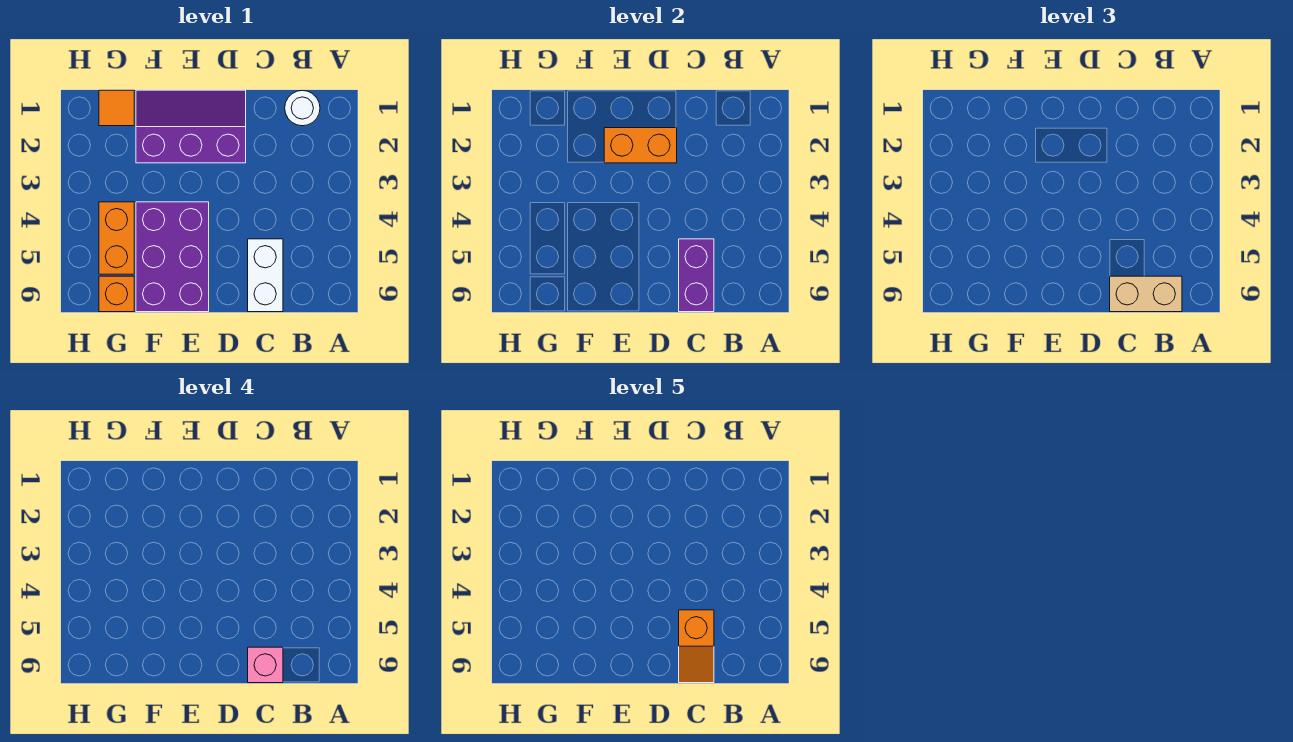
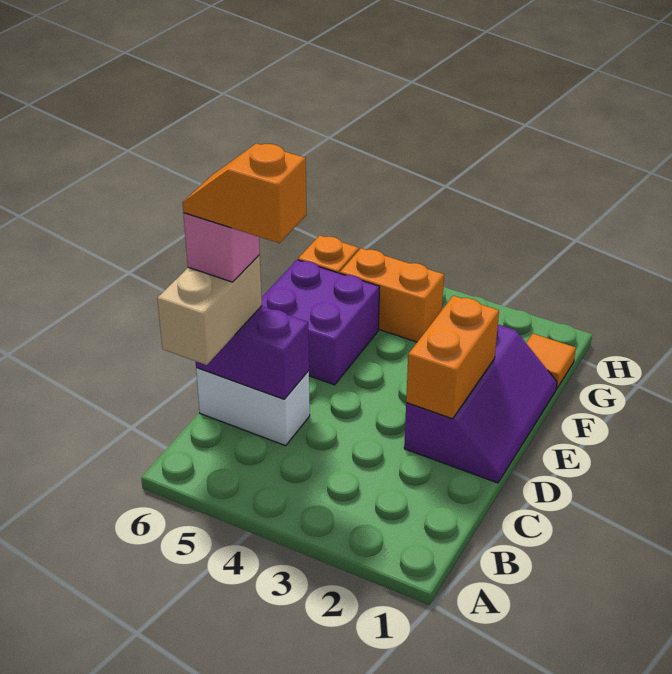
white 1x1 round brick [285,90,320,126] -> none
purple 2x3 brick [136,202,209,312] -> purple 2x2 brick [262,260,379,385]

